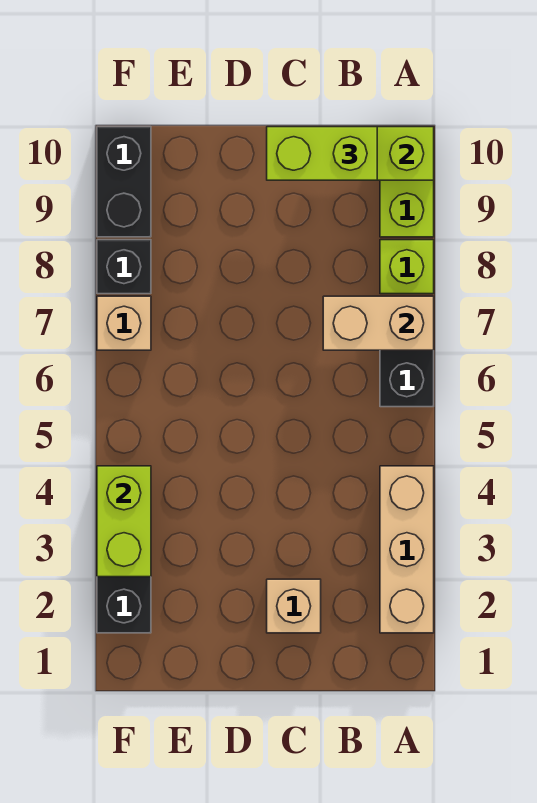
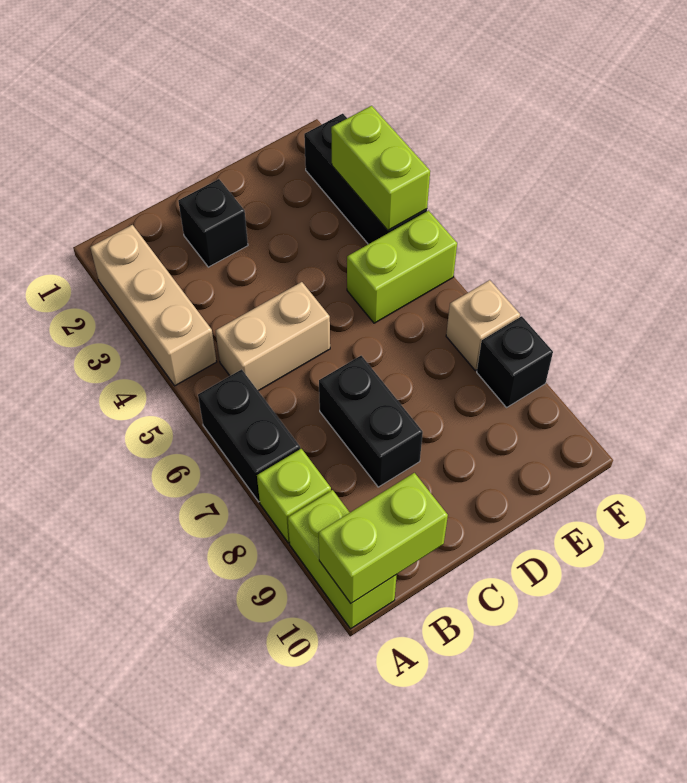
tan 1x2 brick [323,296,434,350] -> tan 1x2 brick moved to [216,282,330,391]
lime 1x2 brick [267,127,377,180] -> lime 1x2 brick moved to [347,211,457,323]
tan 1x1 brick [267,579,321,633] -> black 1x1 brick [178,179,248,267]
black 1x2 brick [97,127,151,237] -> black 1x2 brick moved to [319,356,423,487]

